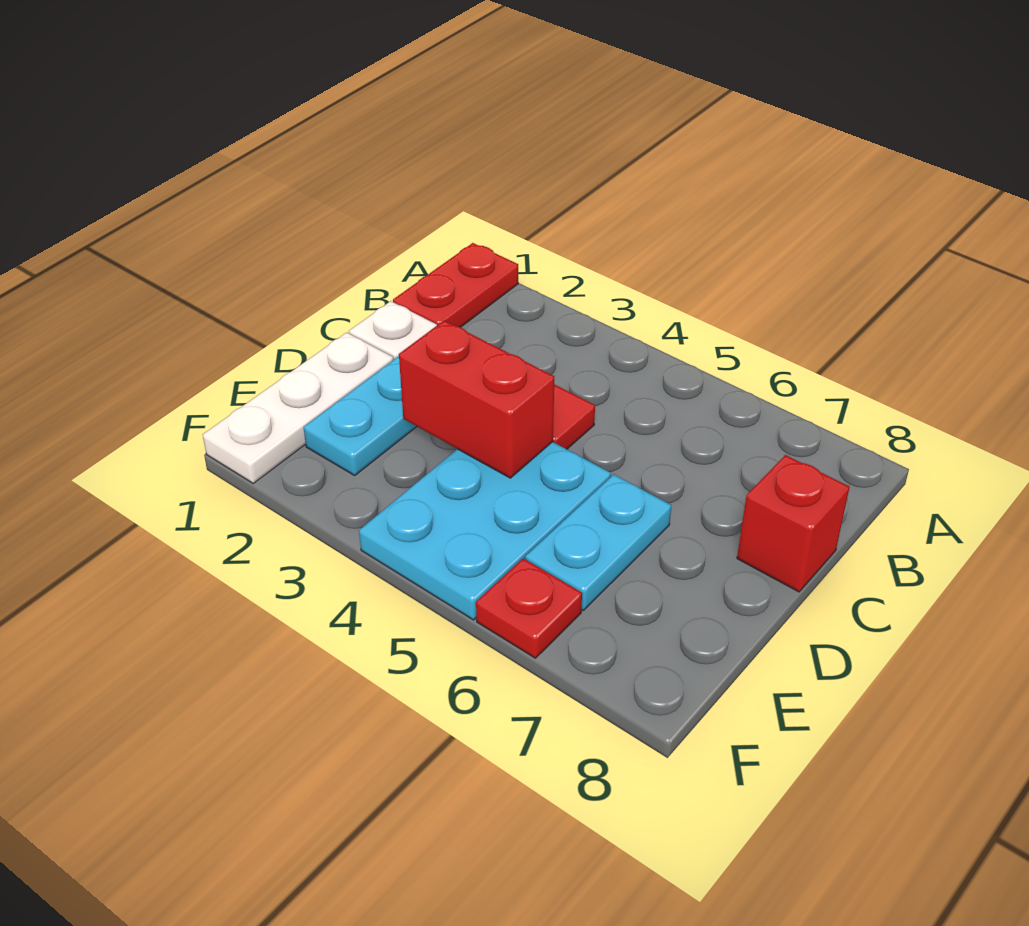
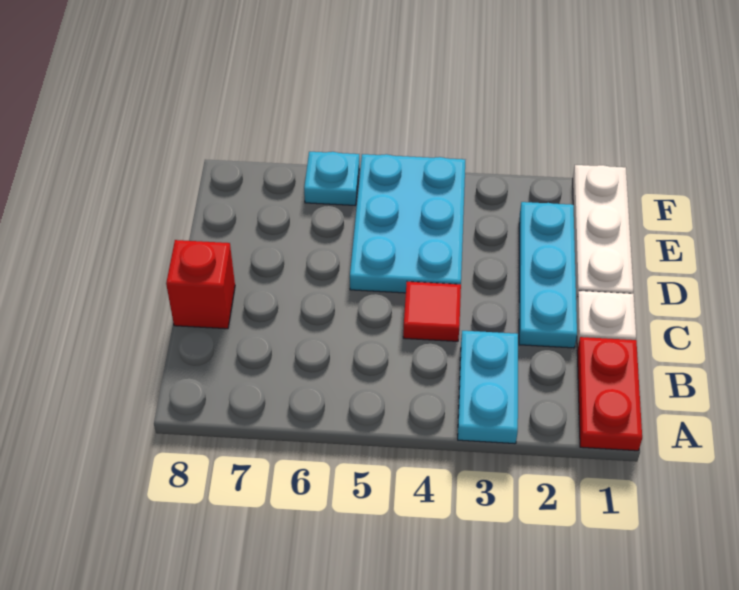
red 1x2 brick [399,321,554,478] -> none
cyan 1x2 plate [525,475,671,610] -> cyan 1x2 plate moved to [458,331,518,444]
red 1x1 plate [476,559,582,658] -> cyan 1x1 plate [304,152,359,205]

